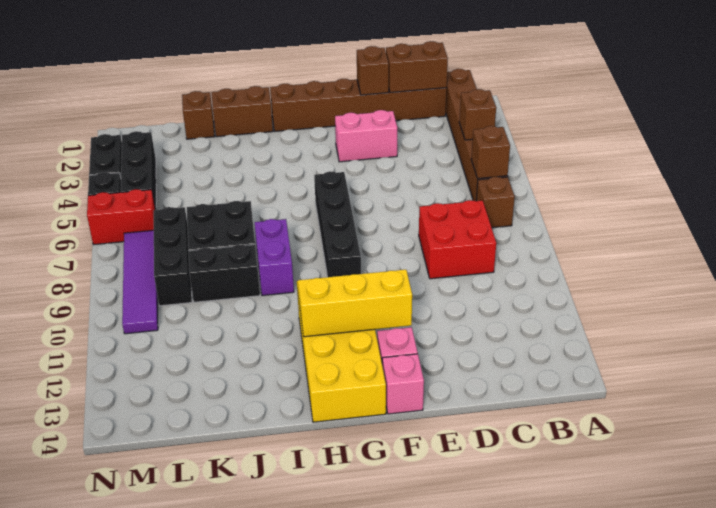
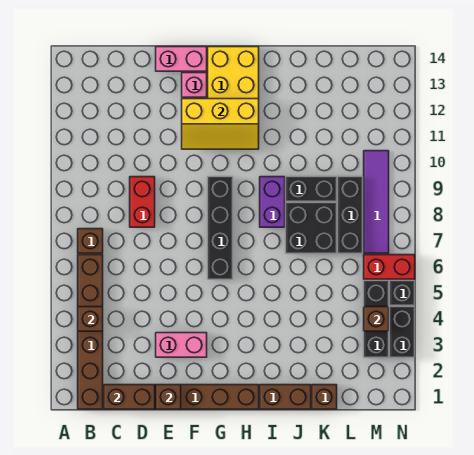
brown 1x1 brick [471,126,510,179] -> brown 1x1 brick moved to [364,307,389,331]
red 2x2 brick [419,200,496,279] -> red 1x2 brick [130,177,155,227]
pink 1x1 brick [382,354,424,414] -> pink 1x2 brick [156,47,207,71]

